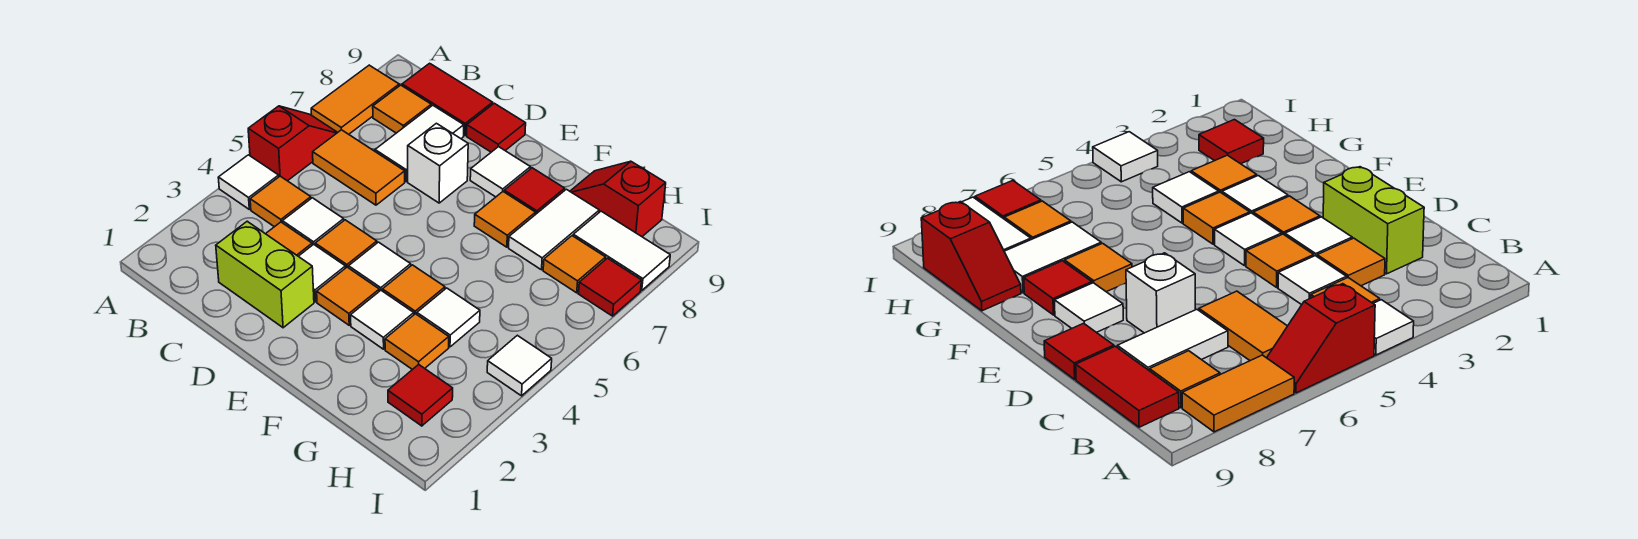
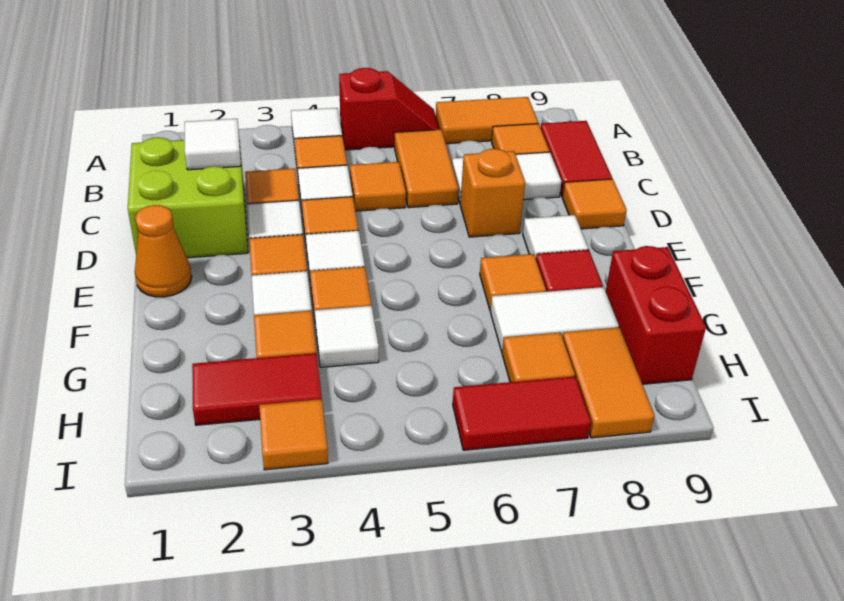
lime 1x2 brick [216,221,314,328] -> lime 2x2 brick [128,137,248,258]
none -> orange 1x1 tile [350,162,406,211]
white 1x1 brick [408,123,468,203] -> orange 1x1 brick [460,149,525,237]
red 1x1 tile [467,103,526,152] -> orange 1x1 tile [562,179,627,229]
none -> orange 1x1 cone [135,205,192,297]
red 1x2 slope [570,161,666,237] -> red 1x2 brick [606,246,706,384]
red 1x1 tile [388,365,453,426] -> red 1x2 tile [192,353,322,425]
white 1x2 tile [573,211,670,291] -> orange 1x2 tile [563,327,655,438]
none -> orange 1x1 tile [259,399,328,470]
white 1x1 tile [487,335,552,396] -> white 1x1 tile moved to [185,119,241,170]
red 1x1 tile [578,258,642,316] -> red 1x2 tile [453,376,591,450]

